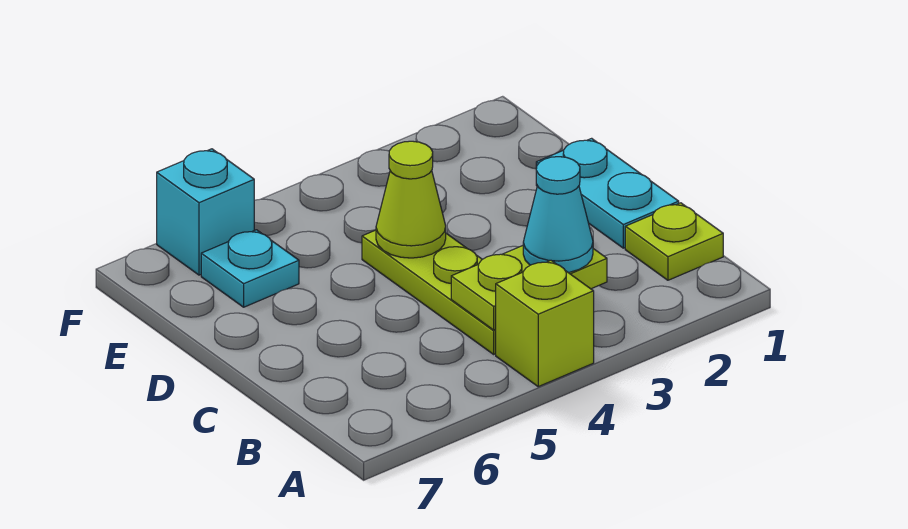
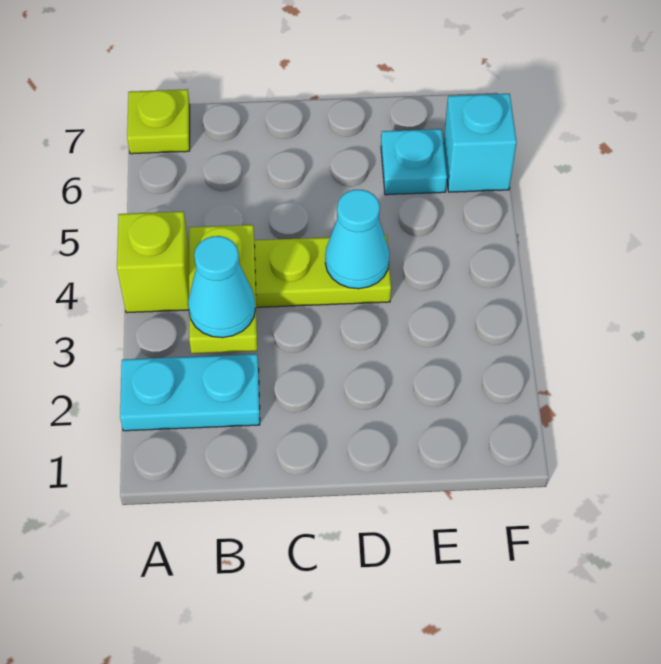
lime 1x1 plate [625,203,723,280] -> lime 1x1 plate moved to [127,89,190,154]
cyan 1x2 plate [536,138,679,248] -> cyan 1x2 plate moved to [120,354,260,431]
lime 1x1 cone [376,141,446,258] -> cyan 1x1 cone [325,190,389,289]

